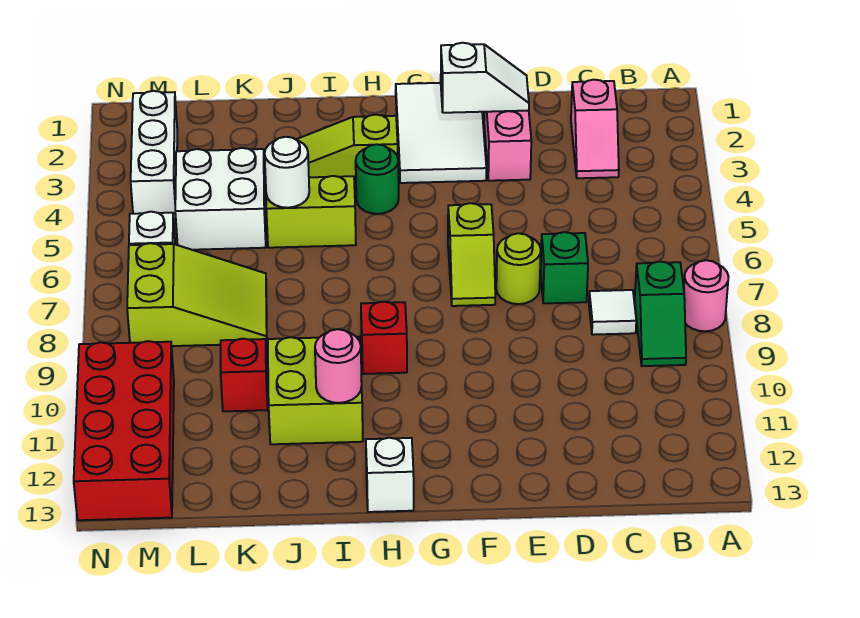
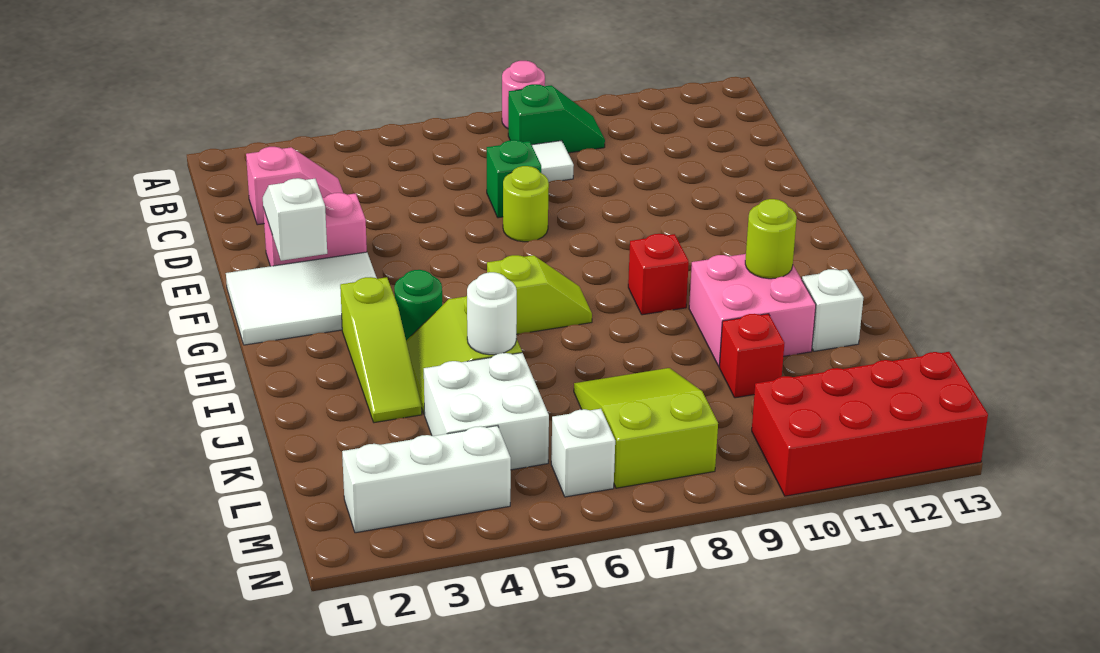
lime 1x2 slope [448,203,495,306] -> lime 1x2 slope moved to [487,255,592,334]
white 1x1 brick [366,438,414,512] -> white 1x1 brick moved to [802,269,864,351]
lime 2x2 brick [268,337,363,444] -> pink 2x2 brick [689,254,816,367]
pink 1x1 round brick [315,329,362,403] -> lime 1x1 round brick [745,199,797,279]

